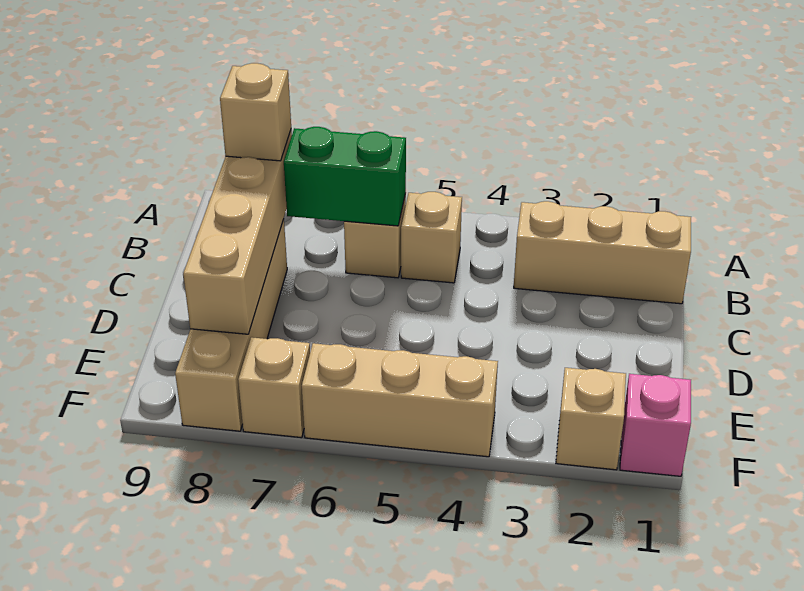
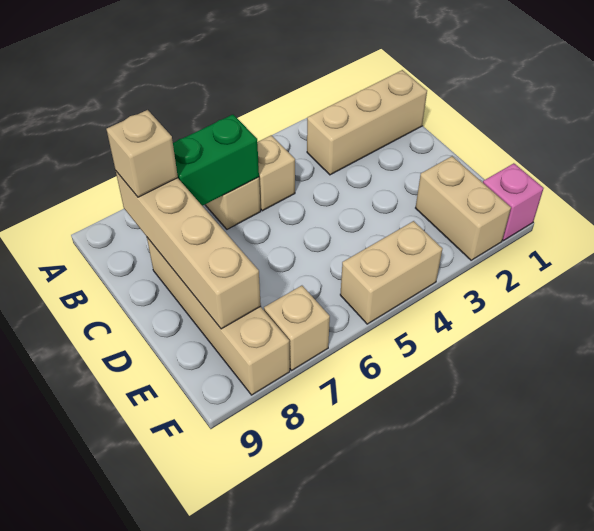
tan 1x1 brick [556,368,626,470] -> tan 1x2 brick [416,156,511,260]
tan 1x3 brick [302,343,498,457] -> tan 1x2 brick [340,221,442,324]

